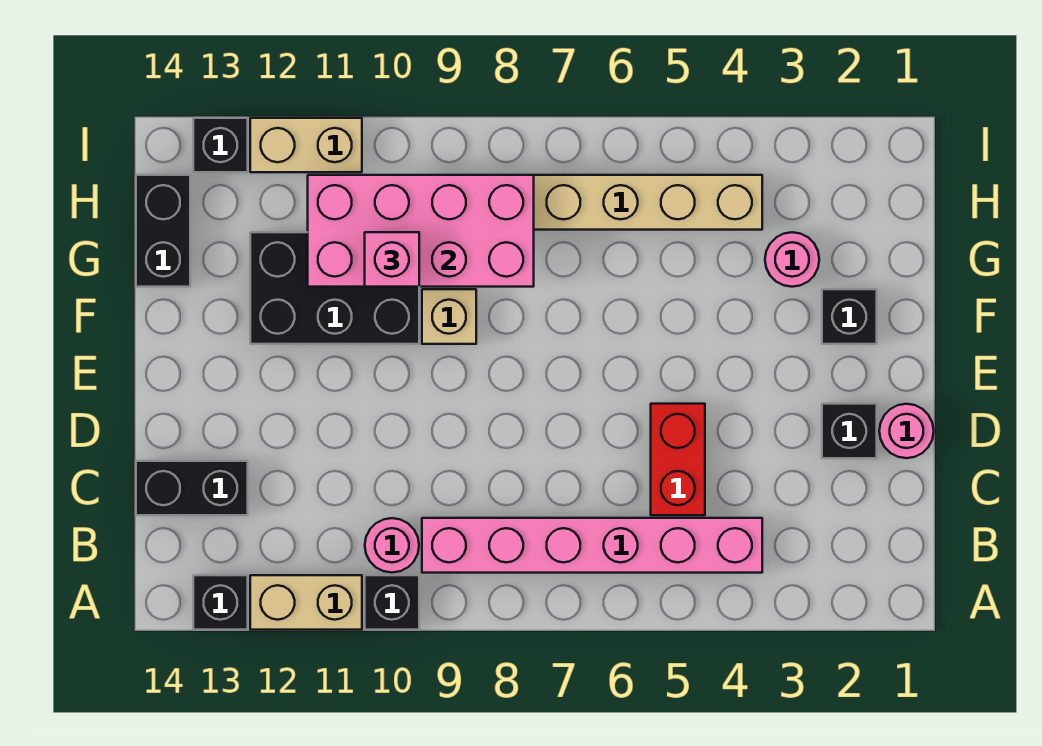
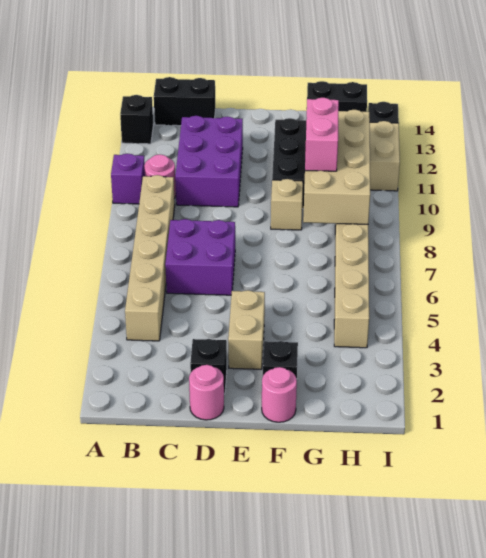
black 1x1 brick [365,575,419,630] -> purple 1x1 brick [111,153,145,204]
tan 1x2 brick [250,575,362,630] -> tan 1x2 brick moved to [228,290,265,369]
pink 1x6 brick [422,518,762,573] -> tan 1x6 brick [125,175,175,341]
red 1x2 brick [651,404,705,515] -> none
none -> purple 2x2 brick [165,219,235,295]
none -> purple 2x3 brick [175,116,243,207]
black 1x2 brick [136,461,248,515] -> black 1x2 brick turned to [154,77,215,126]
pink 1x1 round brick [765,232,819,287] -> pink 1x1 round brick moved to [262,367,297,422]
pink 2x4 brick [308,175,534,287] -> tan 2x4 brick [303,110,370,224]
pink 1x1 brick [365,232,419,287] -> pink 1x2 brick [305,97,339,171]

